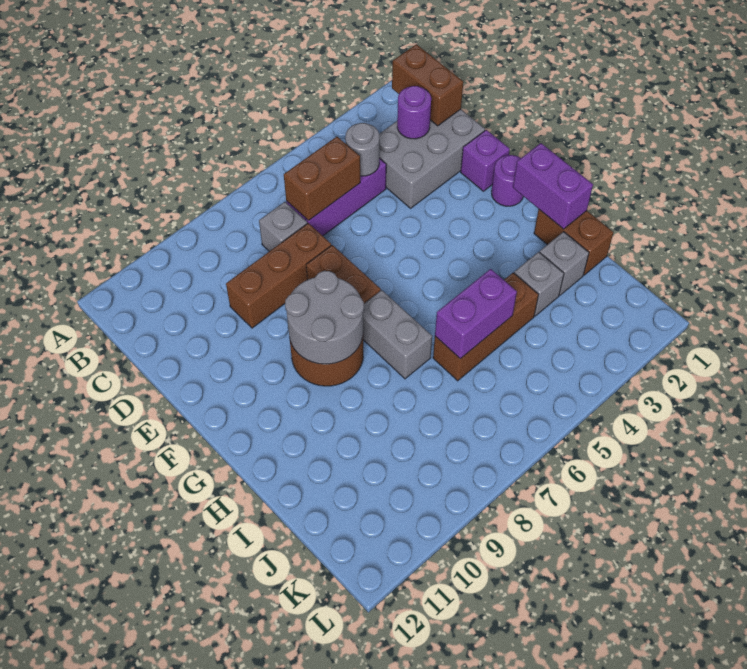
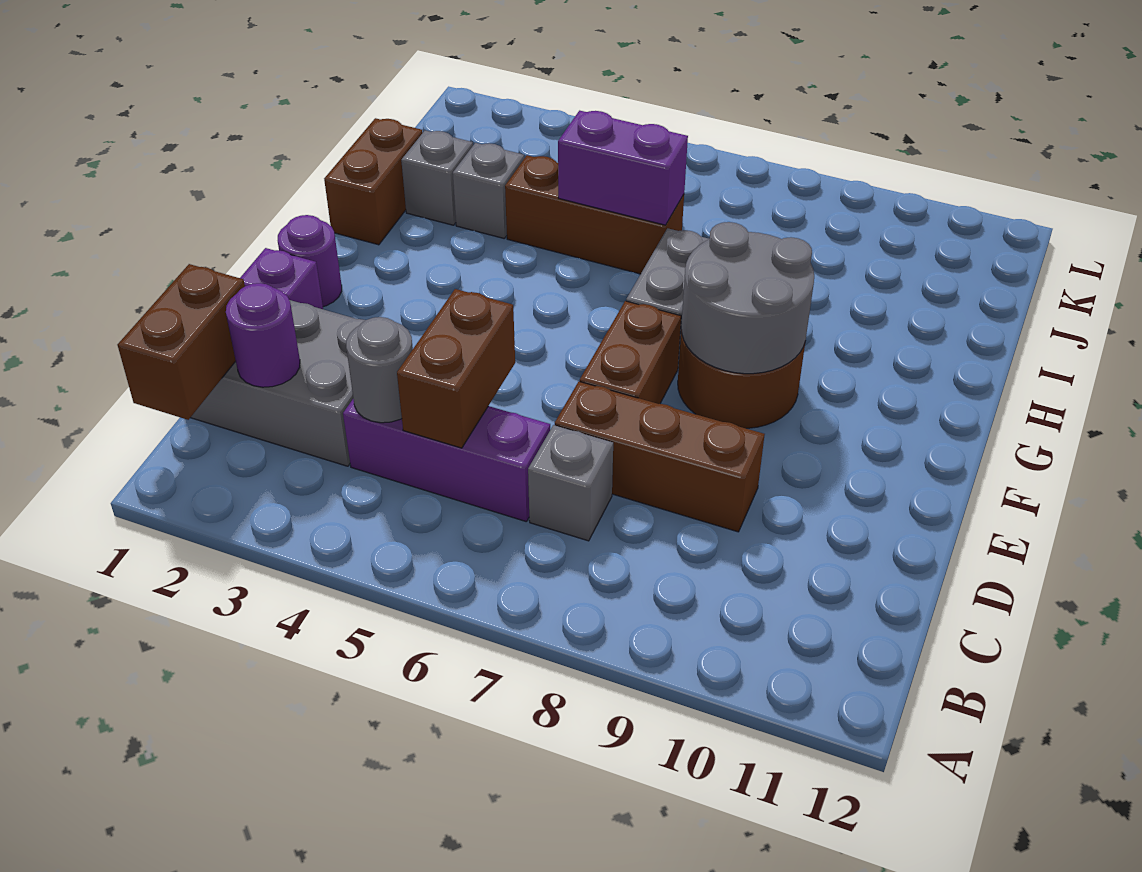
brown 1x2 brick [284,137,360,221] -> brown 1x2 brick turned to [397,289,515,448]
purple 1x2 brick [513,143,593,229] -> none

